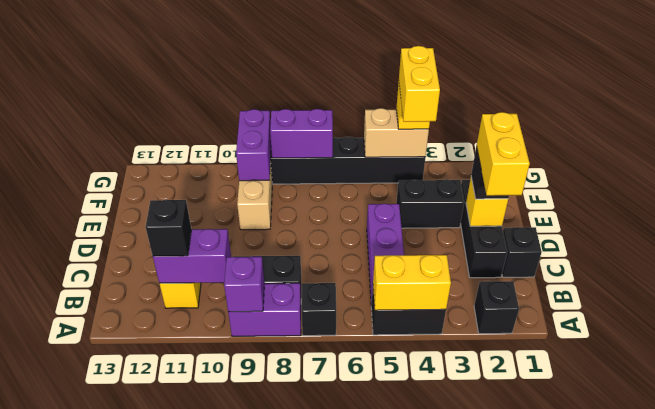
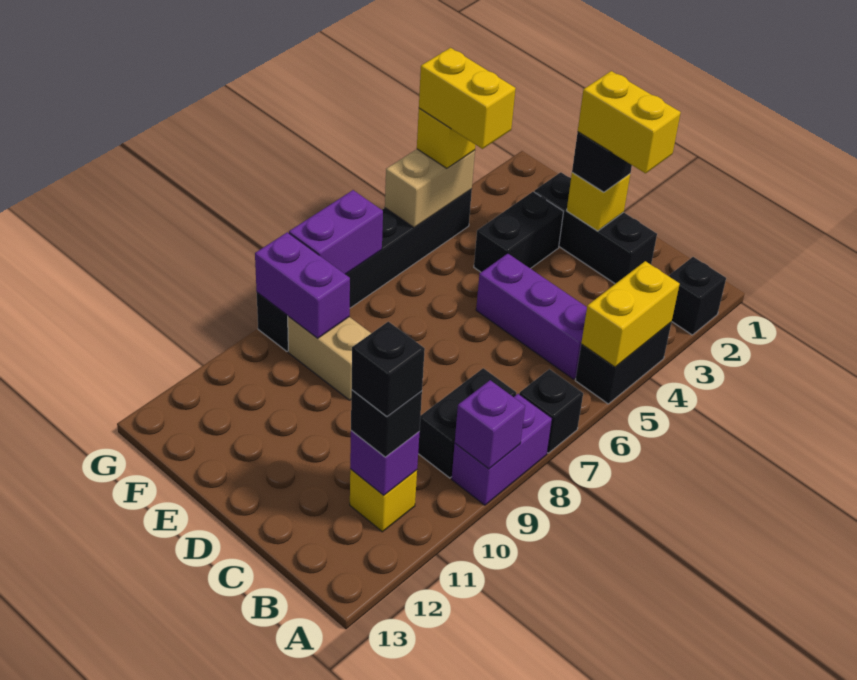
purple 1x2 brick [153,229,231,283] -> purple 1x1 brick [350,431,419,495]
black 1x1 brick [502,227,542,277] -> black 1x1 brick moved to [351,322,425,417]

